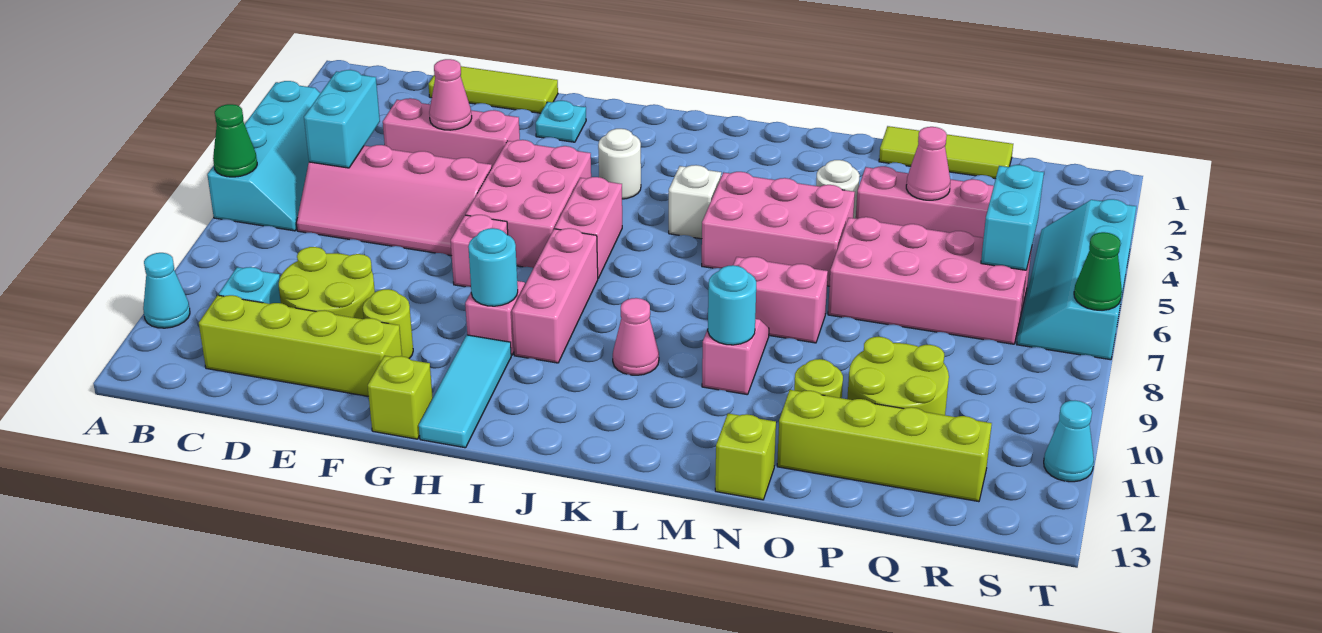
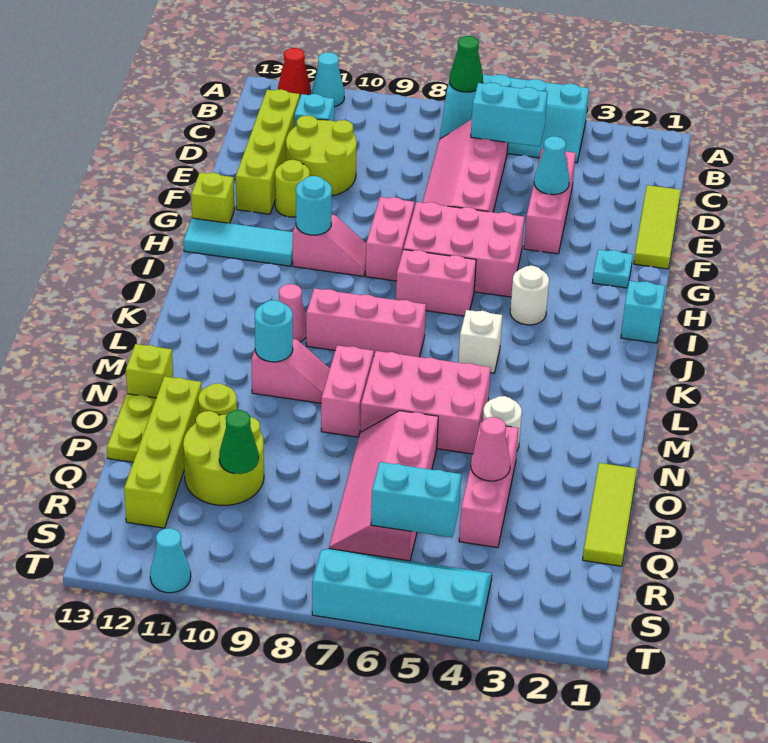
none -> red 1x1 cone [278,48,311,97]
pink 1x1 cone [429,59,472,130] -> cyan 1x1 cone [534,136,569,195]
pink 1x1 brick [451,215,508,287] -> pink 1x2 brick [366,197,415,281]
none -> cyan 1x1 brick [621,281,665,343]
pink 1x3 brick [512,228,598,363] -> pink 1x3 brick moved to [306,288,426,357]
pink 2x3 brick [702,172,855,286] -> pink 2x3 brick turned to [360,351,491,454]
pink 2x4 brick [828,217,1032,344] -> pink 2x4 slope [329,411,438,561]
none -> lime 1x2 plate [107,394,156,462]
green 1x1 cone [1074,232,1122,310] -> green 1x1 cone moved to [219,410,259,474]

